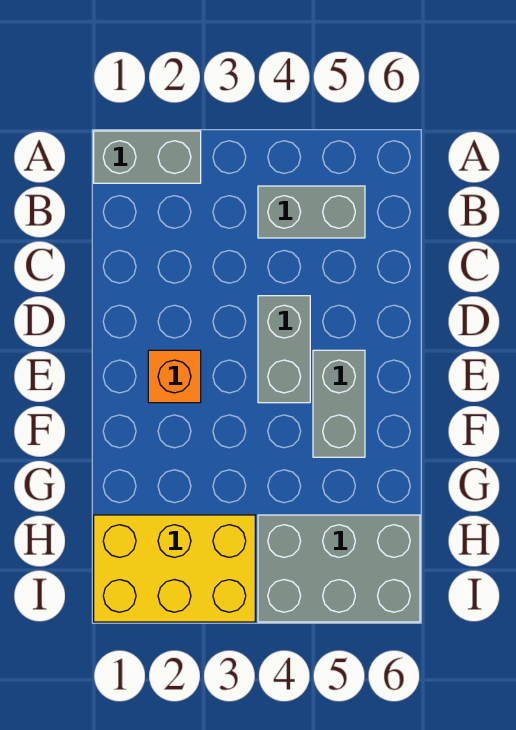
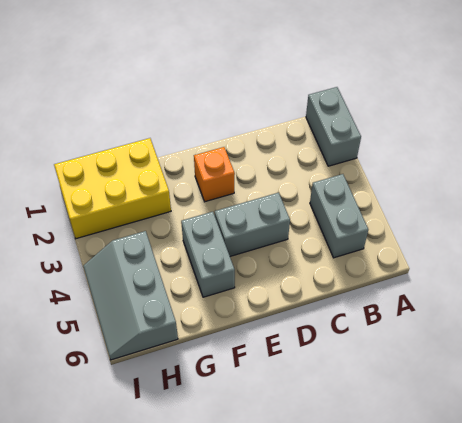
grey 1x2 brick [313,350,365,457] -> grey 1x2 brick turned to [181,212,235,297]
yellow 2x3 brick [94,515,255,622] -> yellow 2x3 brick turned to [54,138,171,239]
grey 2x3 brick [258,515,420,622] -> grey 2x3 slope [83,231,178,360]

